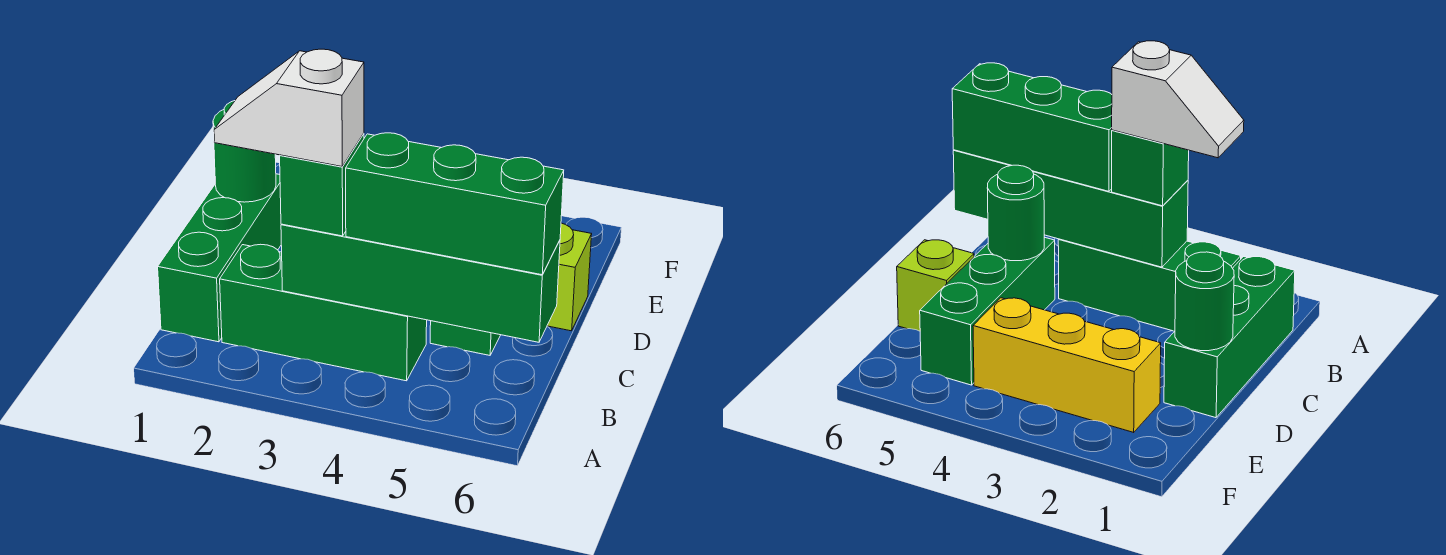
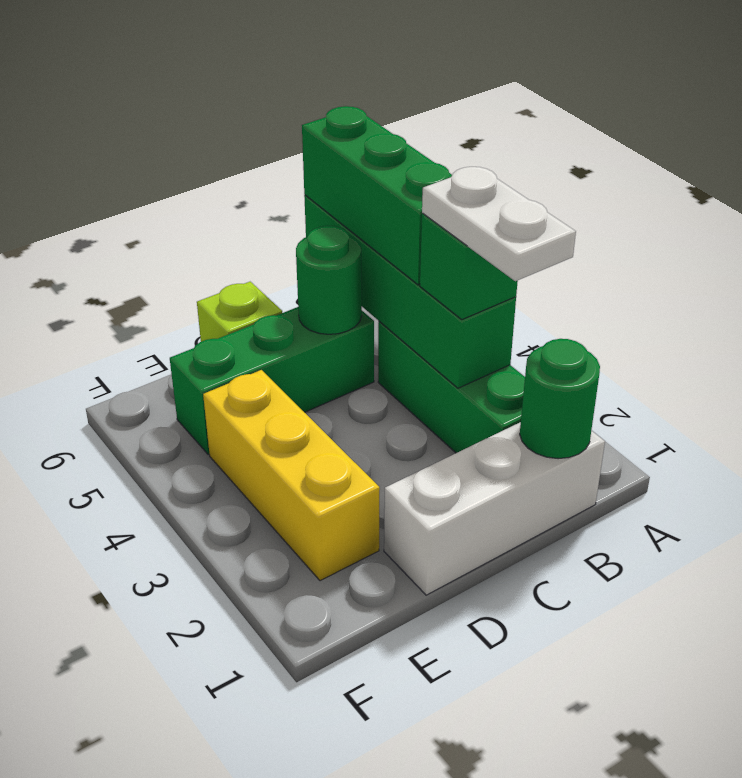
green 1x3 brick [158,174,281,342] -> white 1x3 brick [384,422,605,595]
white 1x2 slope [214,49,364,167] -> white 1x2 plate [422,167,576,281]
green 1x1 round brick [213,101,276,202] -> green 1x1 round brick moved to [520,339,600,459]

